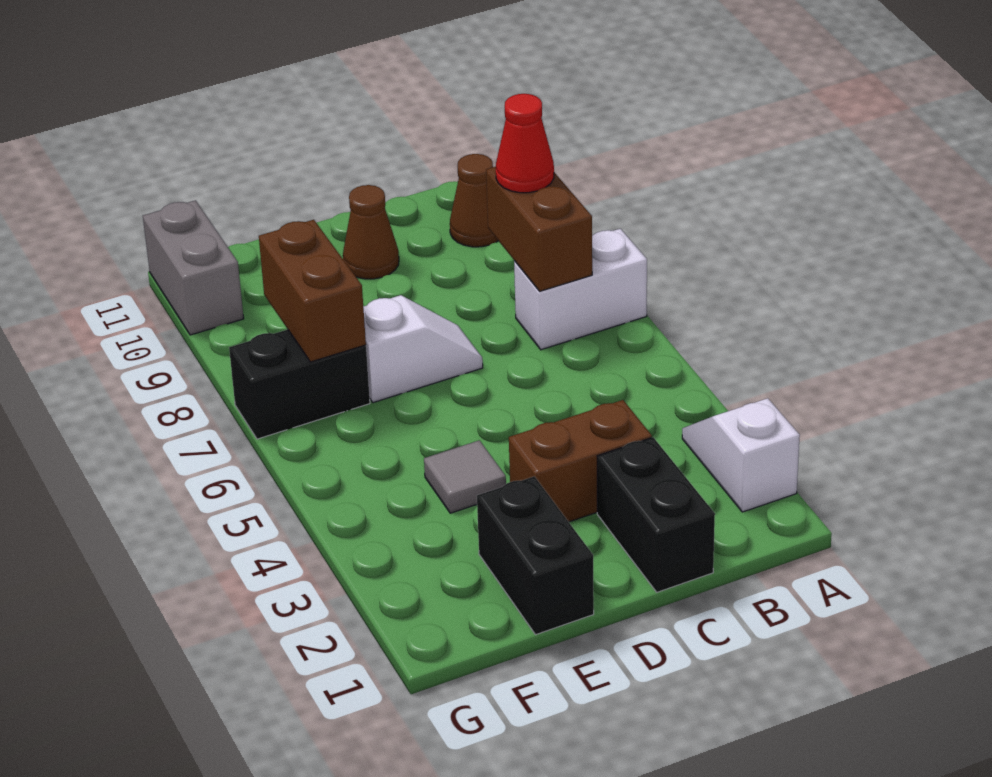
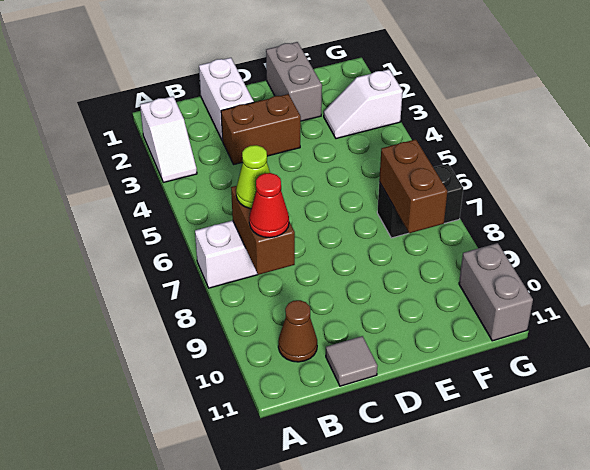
none -> lime 1x1 cone [236,145,270,209]
black 1x2 brick [597,437,715,592] -> white 1x2 brick [199,58,254,141]
white 1x2 slope [363,295,483,403] -> white 1x2 slope moved to [324,69,403,139]
brown 1x1 cone [343,185,399,279] -> none
black 1x2 brick [477,476,594,635] -> grey 1x2 brick [266,42,322,121]
grey 1x1 tile [424,440,506,513] -> grey 1x1 tile moved to [326,336,378,386]

